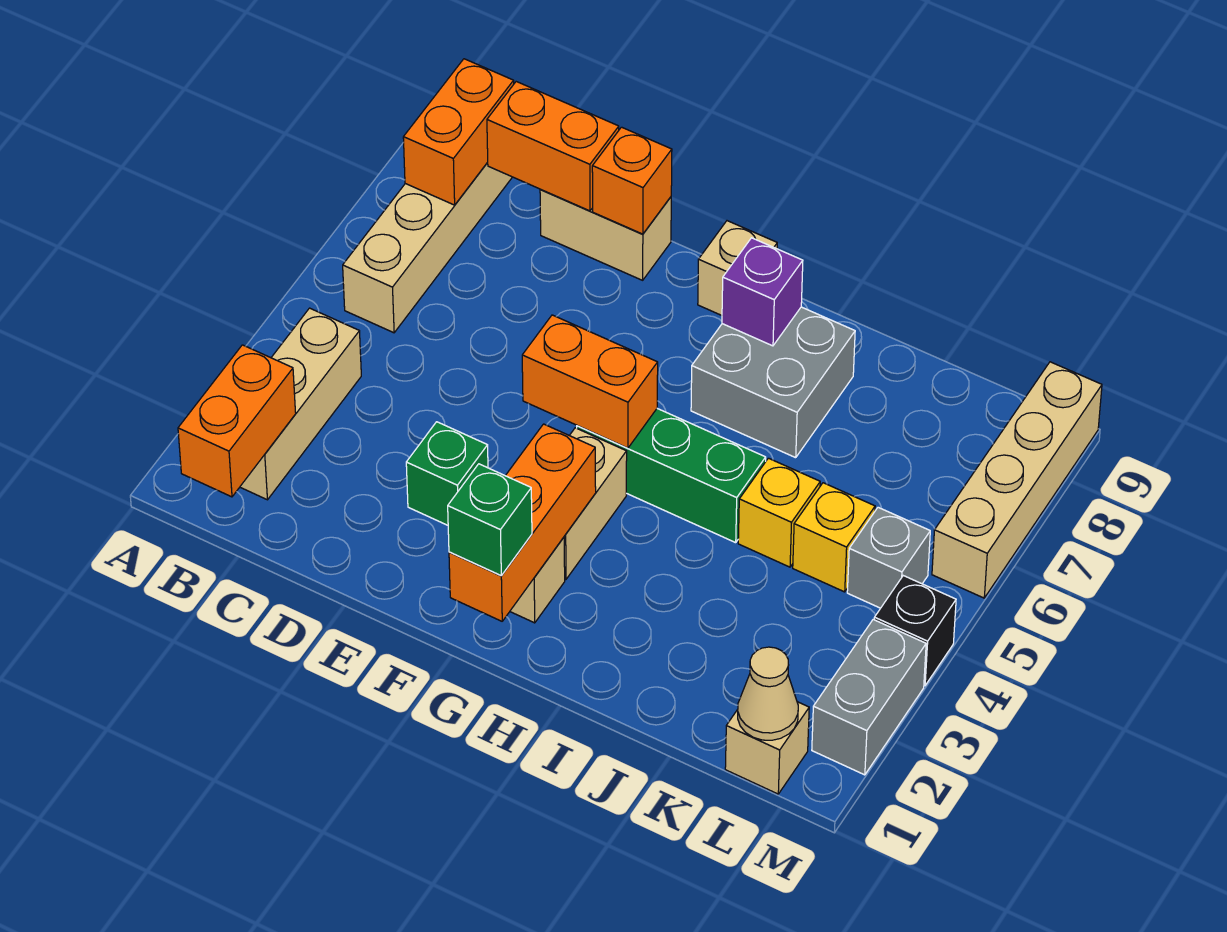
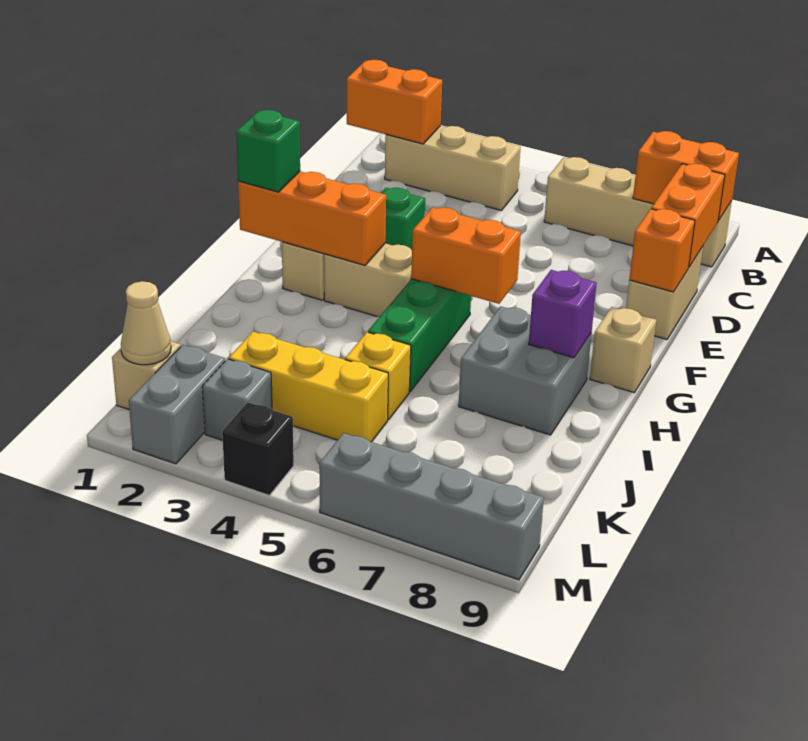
orange 1x2 brick [522,315,658,448] -> orange 1x2 brick turned to [411,207,521,304]
yellow 1x1 brick [793,483,875,592] -> yellow 1x3 brick [229,332,388,442]
grey 1x1 brick [847,507,930,608] -> grey 1x1 brick moved to [202,359,272,440]
grey 1x2 brick [812,620,926,775] -> grey 1x2 brick turned to [129,345,225,464]
tan 1x4 brick [932,362,1102,598] -> grey 1x4 brick [319,433,544,580]

